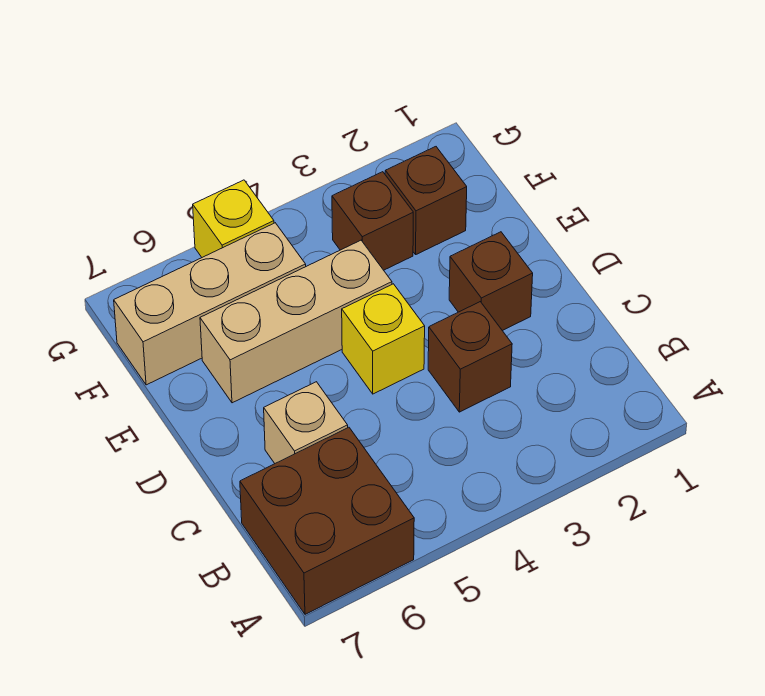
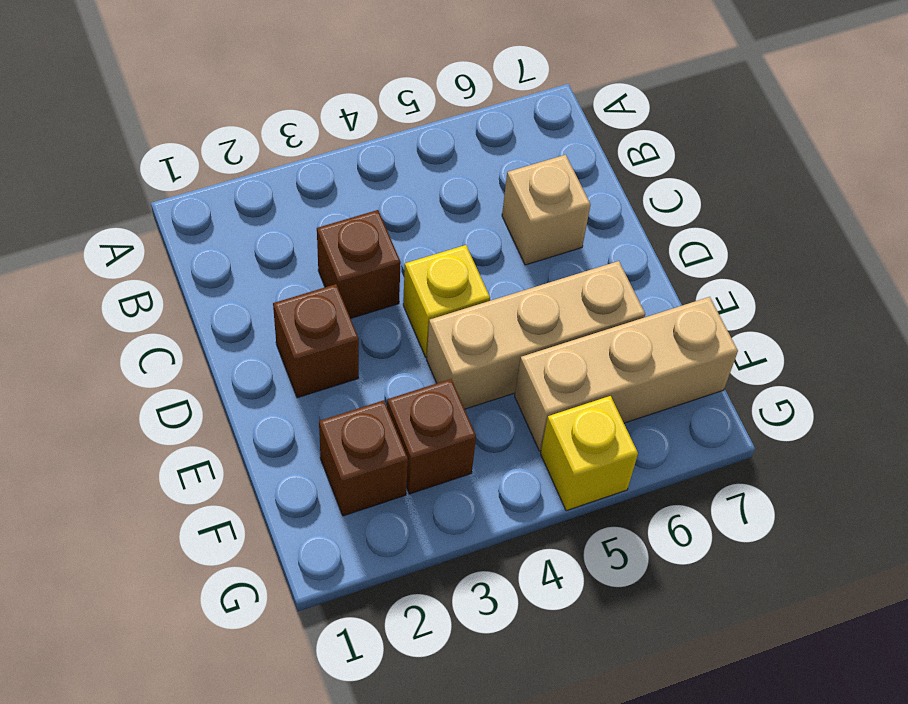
brown 2x2 brick [240,427,414,614] -> none

